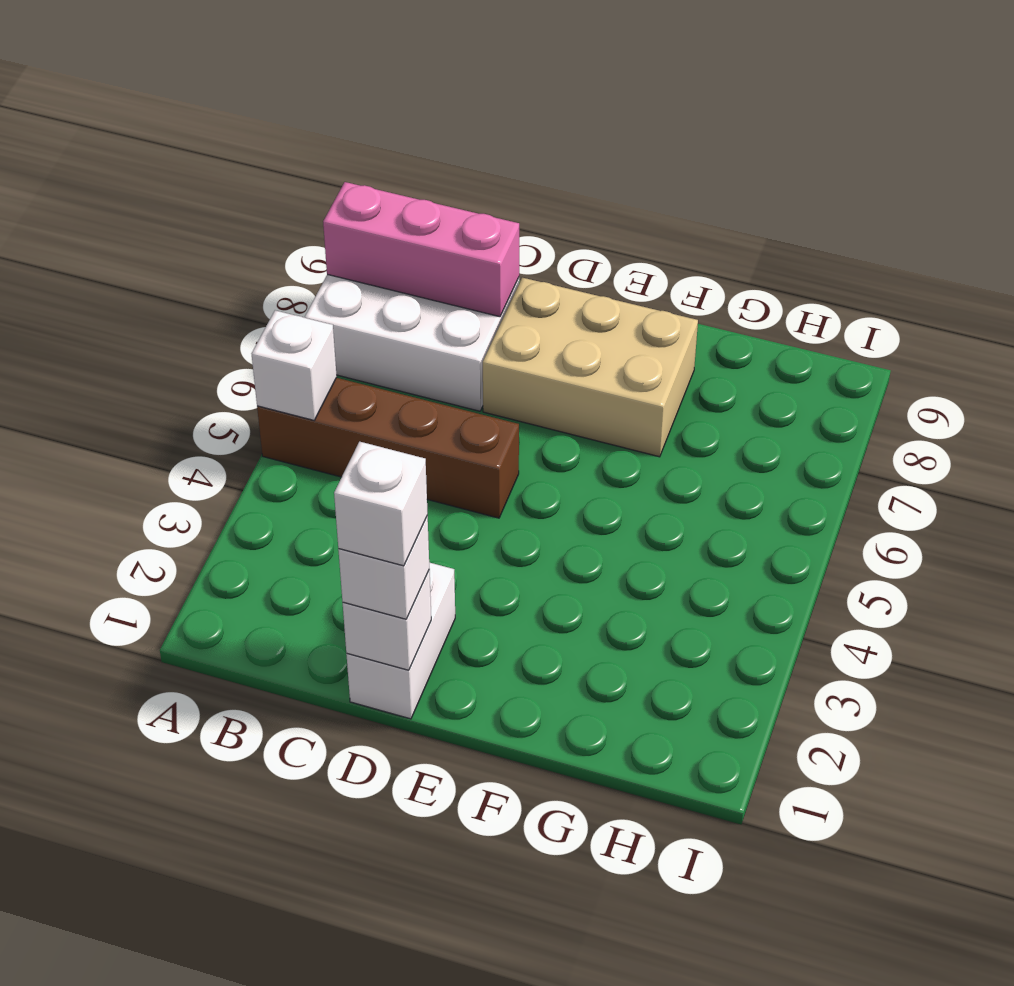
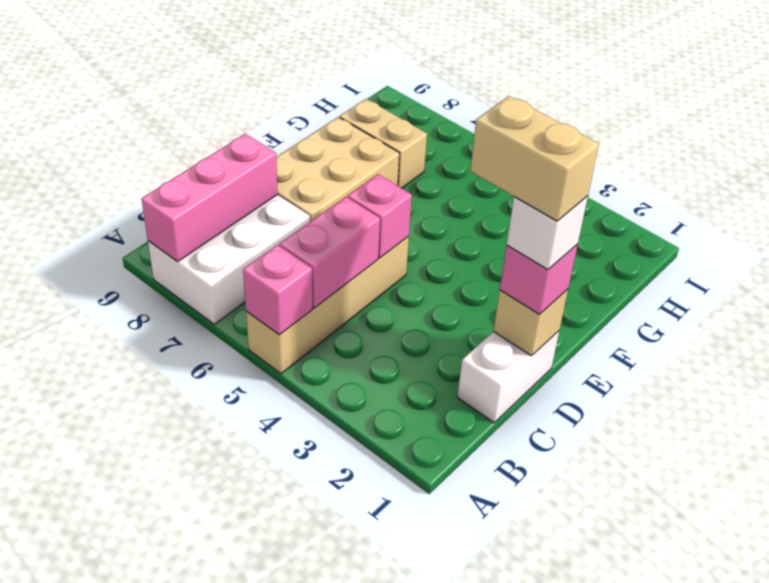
brown 1x4 brick [257,378,519,518] -> tan 1x4 brick [246,236,409,374]
white 1x1 brick [252,310,337,420] -> pink 1x1 brick [243,245,313,335]
none -> pink 1x2 brick [279,197,380,308]
white 1x2 brick [346,562,455,719] -> white 1x2 brick turned to [457,331,559,423]
white 1x1 brick [343,569,431,670] -> tan 1x1 brick [493,289,568,356]
white 1x1 brick [338,516,429,619] -> pink 1x1 brick [500,244,578,314]
none -> tan 1x2 brick [470,96,599,221]
none -> pink 1x1 brick [347,174,412,258]
none -> tan 1x2 brick [340,99,427,188]

